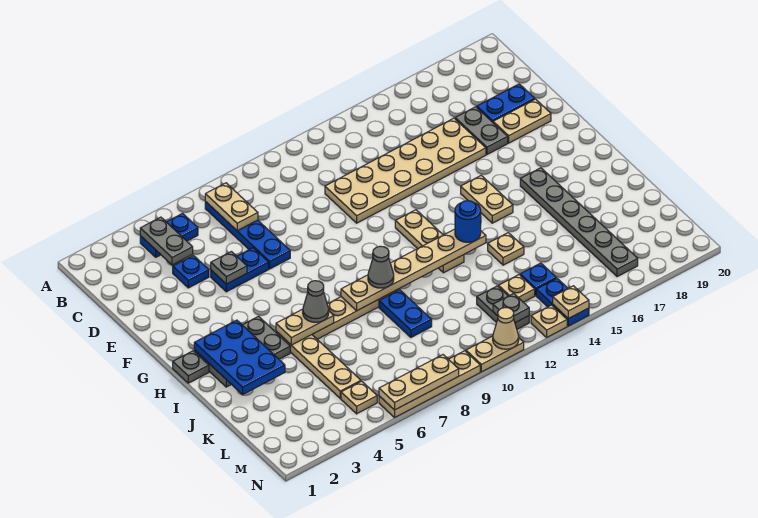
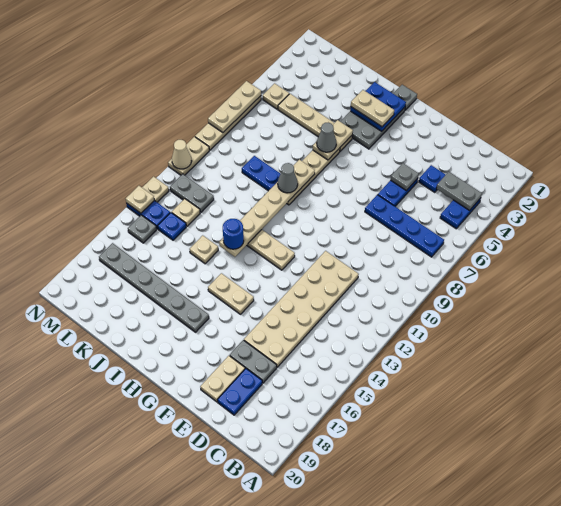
tan 1x2 plate [205,183,258,231] -> tan 1x2 plate moved to [351,90,394,127]
blue 2x3 plate [194,320,285,394] -> blue 2x2 plate [350,82,406,131]
grey 1x1 plate [493,293,529,323] -> grey 1x1 plate moved to [128,215,157,243]

